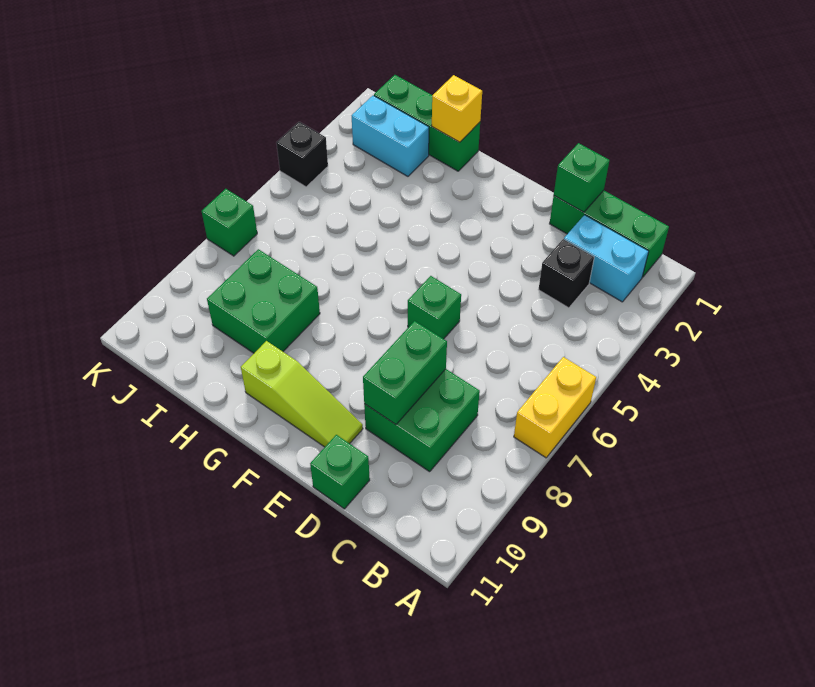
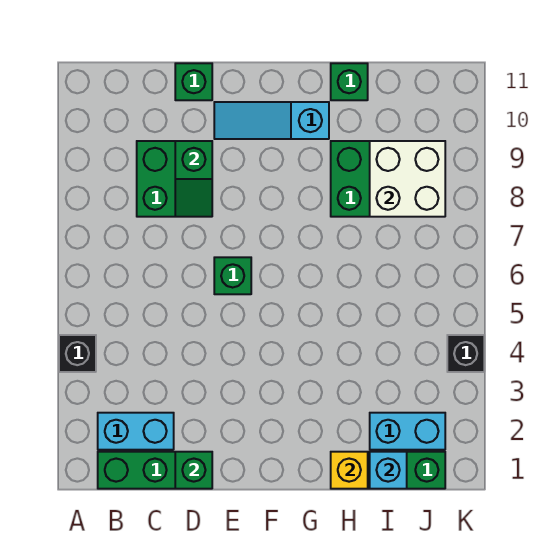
yellow 1x2 brick [514,357,596,458] -> none
black 1x1 brick [538,239,594,308] -> black 1x1 brick moved to [59,335,96,372]
green 1x2 brick [363,321,447,424] -> green 1x2 slope [175,141,212,217]
lime 1x3 slope [241,341,363,447] -> cyan 1x3 slope [214,102,329,139]
none -> cyan 1x1 brick [370,452,407,489]
none -> white 2x2 brick [370,141,445,217]
green 1x1 brick [202,189,257,256] -> green 1x1 brick moved to [331,63,368,100]

